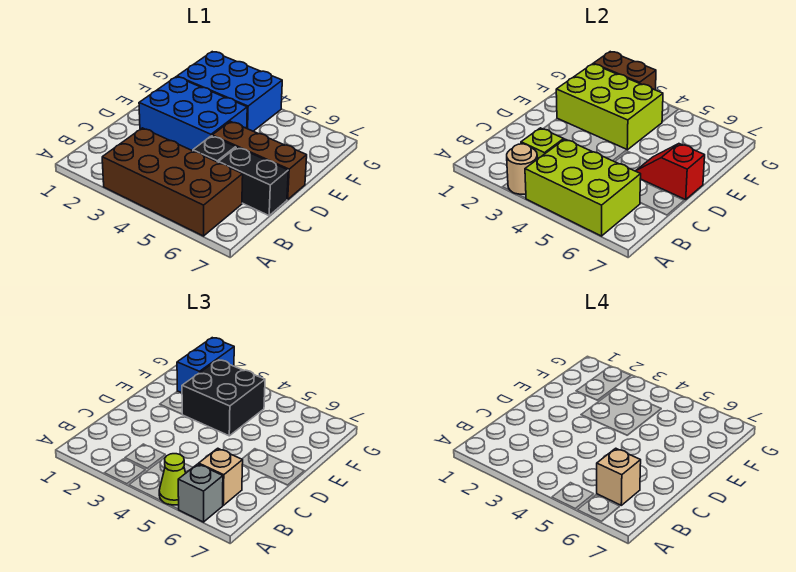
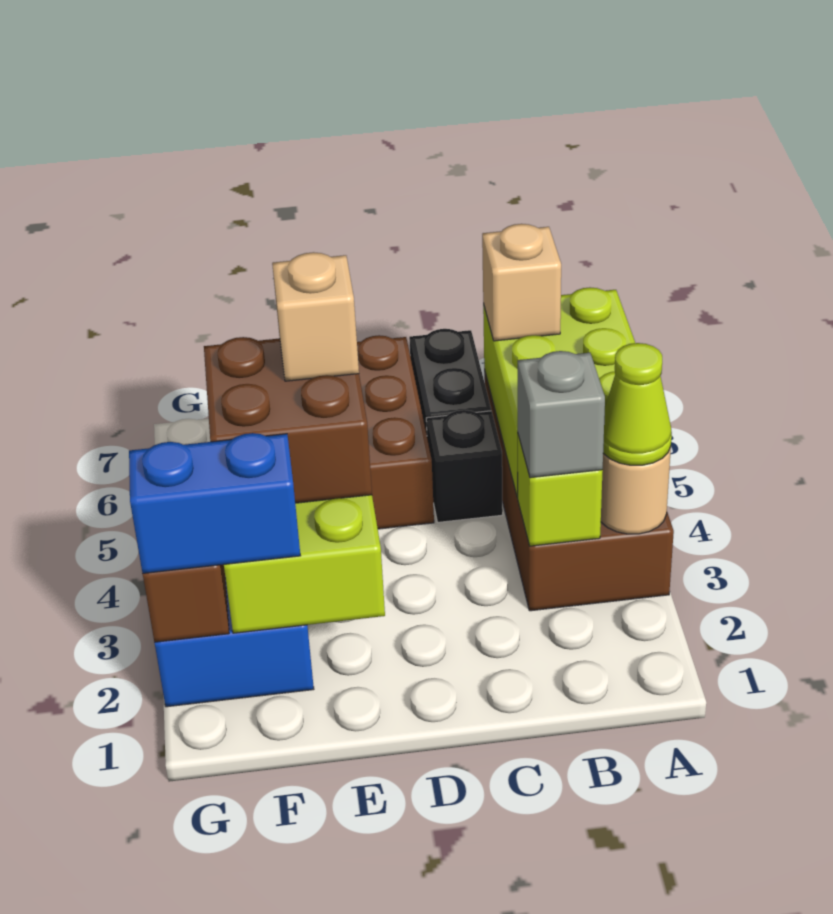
lime 1x1 cone [159,454,186,505] -> lime 1x1 cone moved to [603,343,672,465]
grey 1x1 brick [178,464,223,522] -> grey 1x1 brick moved to [518,351,605,478]
tan 1x1 brick [597,448,641,505] -> tan 1x1 brick moved to [272,252,359,381]
blue 2x3 brick [139,77,247,151] -> none
red 1x2 slope [636,144,705,200] -> none
black 2x2 brick [182,360,265,436] -> brown 2x2 brick [204,337,372,503]

